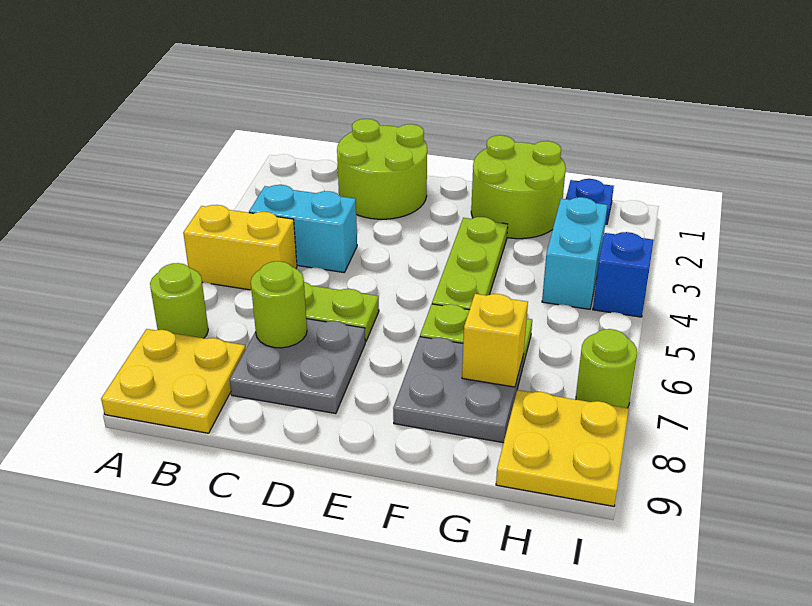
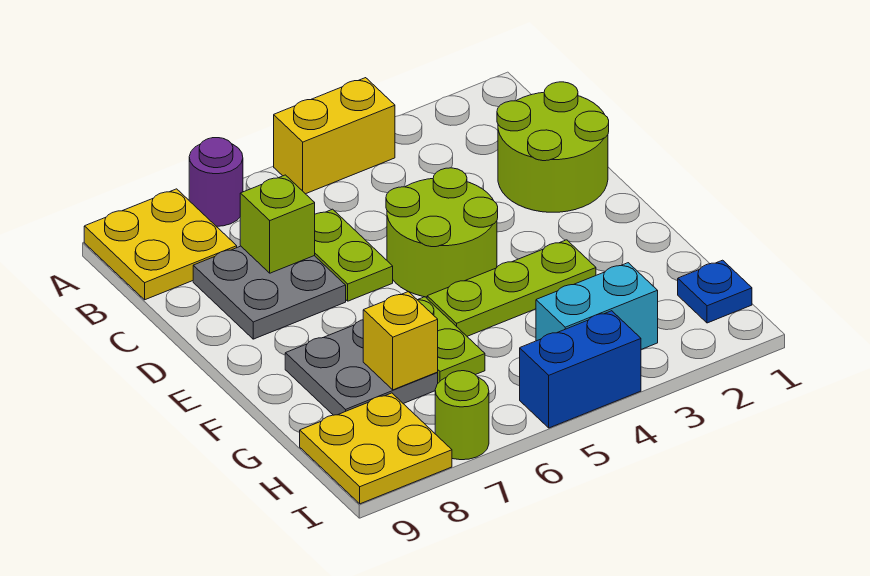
yellow 1x2 brick [183,205,297,290] -> yellow 1x2 brick turned to [274,78,395,194]
lime 1x1 round brick [150,263,208,338] -> purple 1x1 round brick [189,138,243,226]
cyan 1x2 brick [249,185,357,272] -> none
lime 1x1 round brick [251,261,307,348] -> lime 1x1 brick [240,175,315,273]
lime 2x2 round brick [471,135,566,239] -> lime 2x2 round brick moved to [386,168,498,297]
blue 1x1 brick [593,232,654,317] -> blue 1x2 brick [520,311,641,428]

